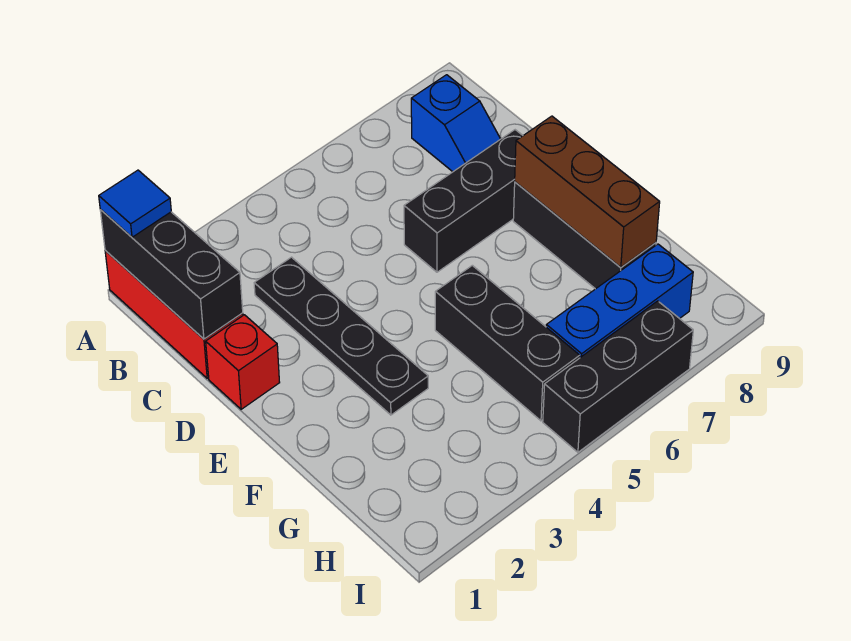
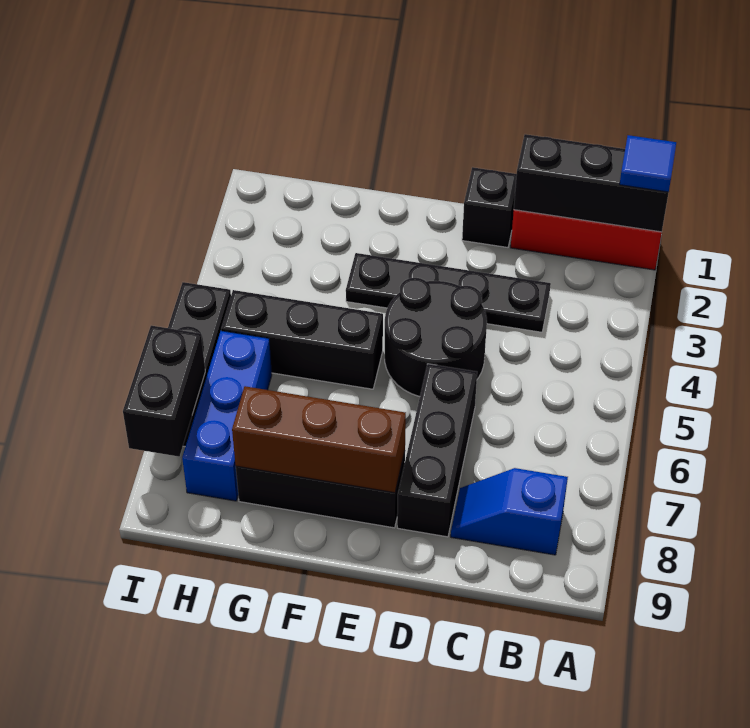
red 1x1 brick [206,315,280,409] -> black 1x1 brick [462,167,517,247]
none -> black 2x2 round brick [385,278,487,396]
none -> black 1x2 brick [123,326,205,457]

